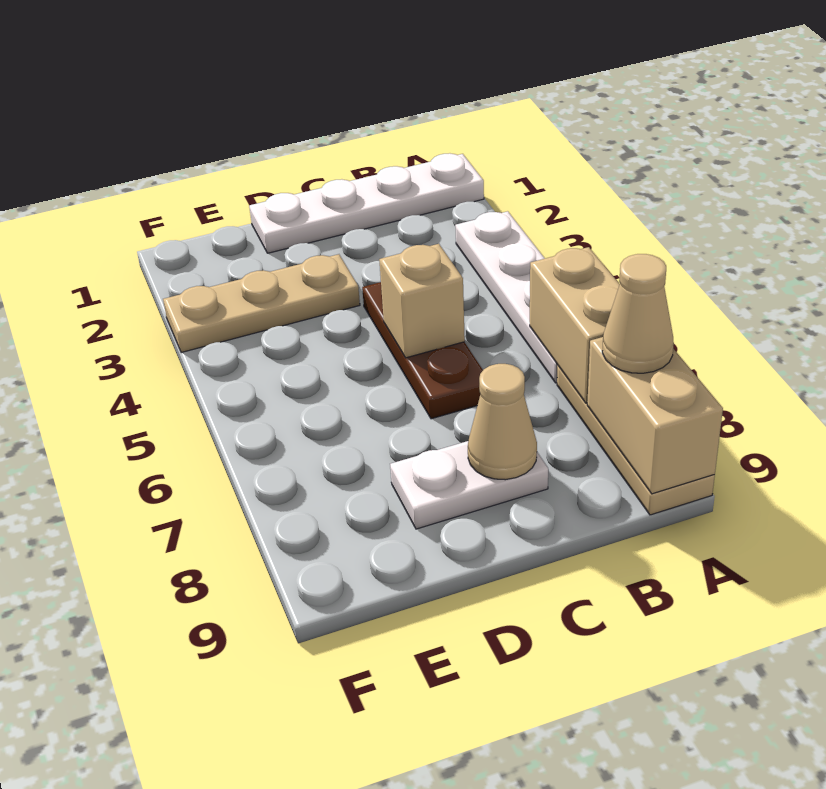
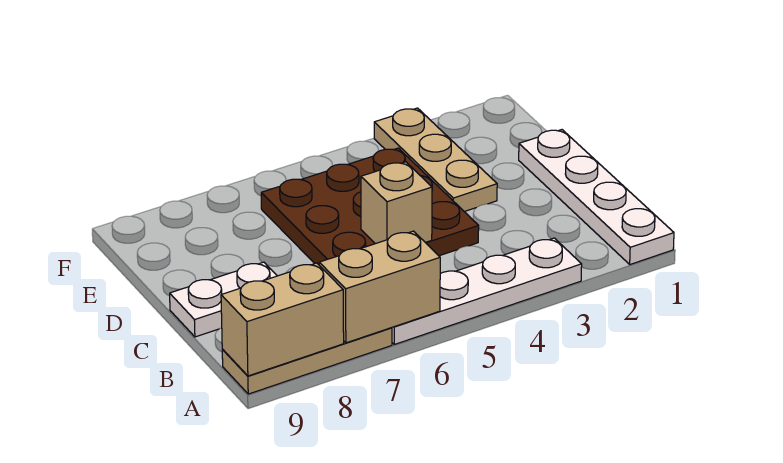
tan 1x1 cone [602,254,674,373] -> none
brown 1x3 plate [362,282,483,419] -> brown 3x3 plate [261,148,479,265]
white 1x2 plate [390,441,548,529] -> white 1x2 plate turned to [170,262,277,337]
tan 1x1 cone [468,364,537,480] -> none

